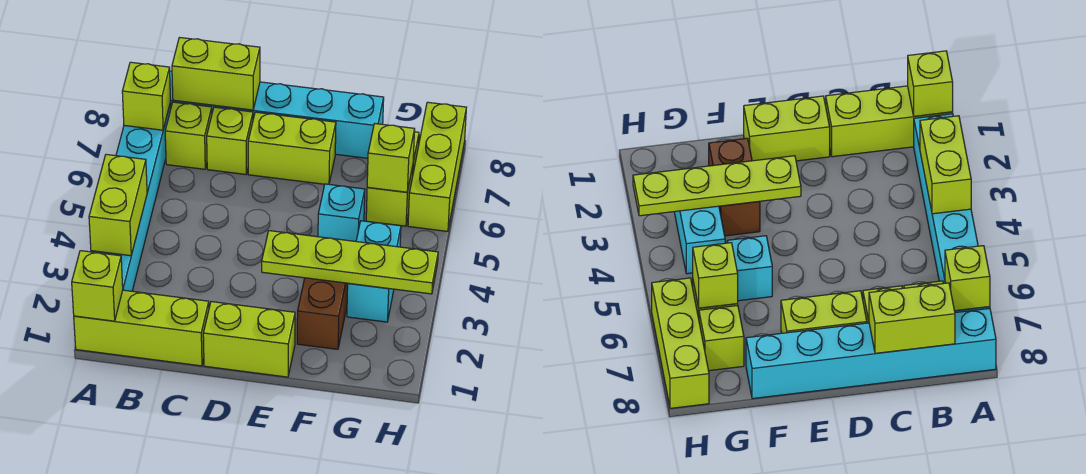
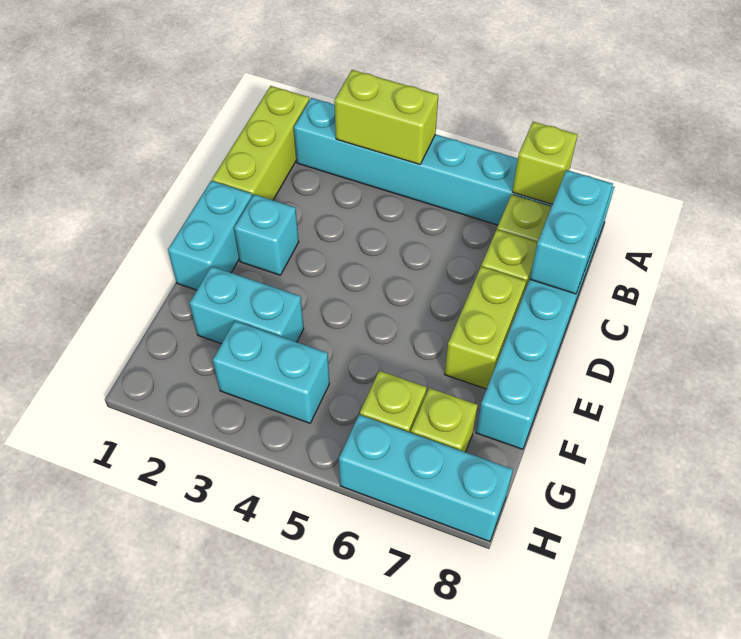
lime 1x1 brick [72,251,123,321] -> none
lime 1x2 brick [172,37,260,110] -> cyan 1x2 brick [530,170,613,294]
lime 1x2 brick [203,302,295,377] -> cyan 1x2 brick [168,181,252,290]
lime 1x4 plate [262,231,438,294] -> none
brown 1x2 brick [297,278,348,349] -> cyan 1x2 brick [190,266,304,344]
cyan 1x1 brick [318,184,365,241] -> cyan 1x1 brick moved to [234,194,299,275]
lime 1x1 brick [367,124,415,192] -> none
lime 1x3 brick [408,102,466,231] -> cyan 1x3 brick [339,415,513,542]

